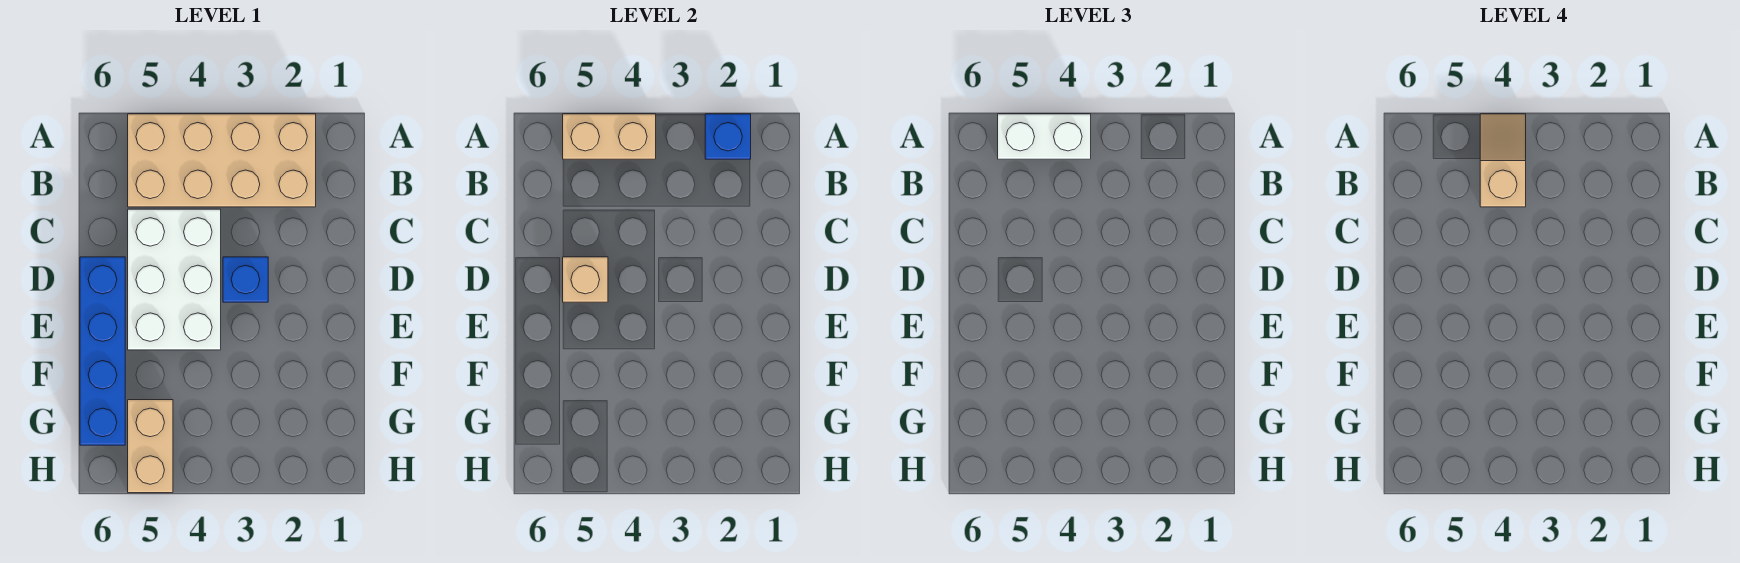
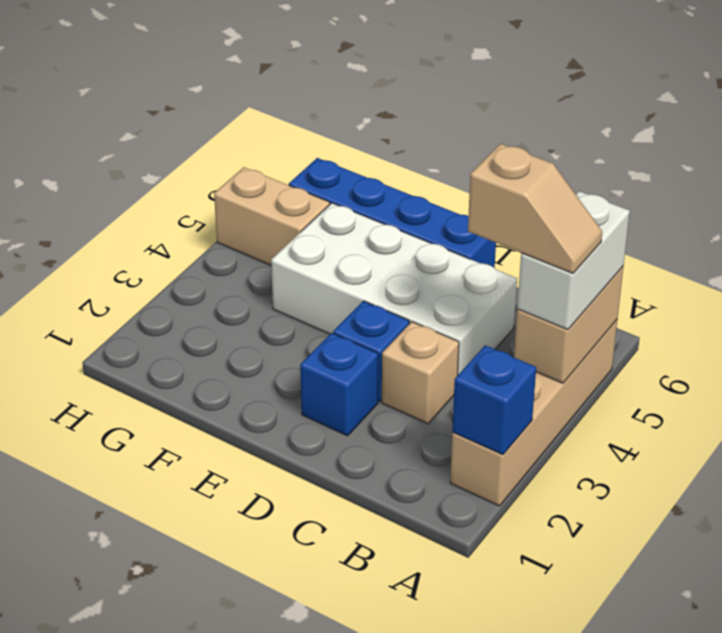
tan 2x4 brick [128,114,316,207] -> tan 1x4 brick [450,320,617,506]
white 2x3 brick [128,209,221,350] -> white 2x4 brick [271,203,517,375]
none -> blue 1x1 brick [300,333,378,436]
tan 1x1 brick [563,257,608,302] -> tan 1x1 brick moved to [382,322,459,424]

